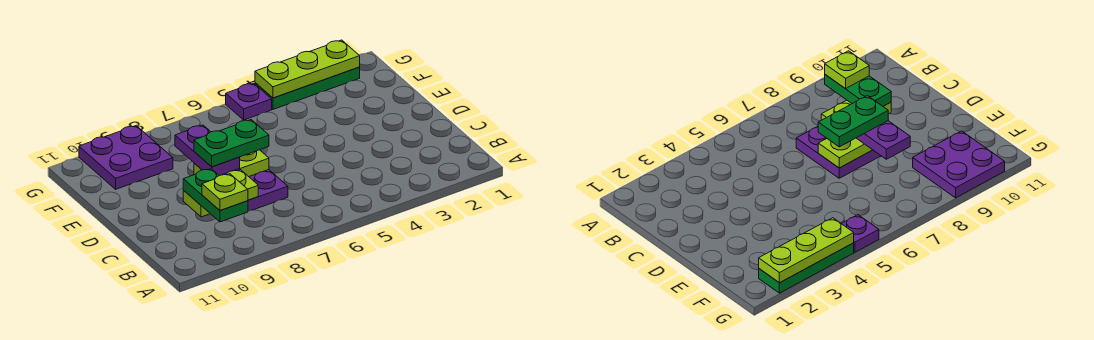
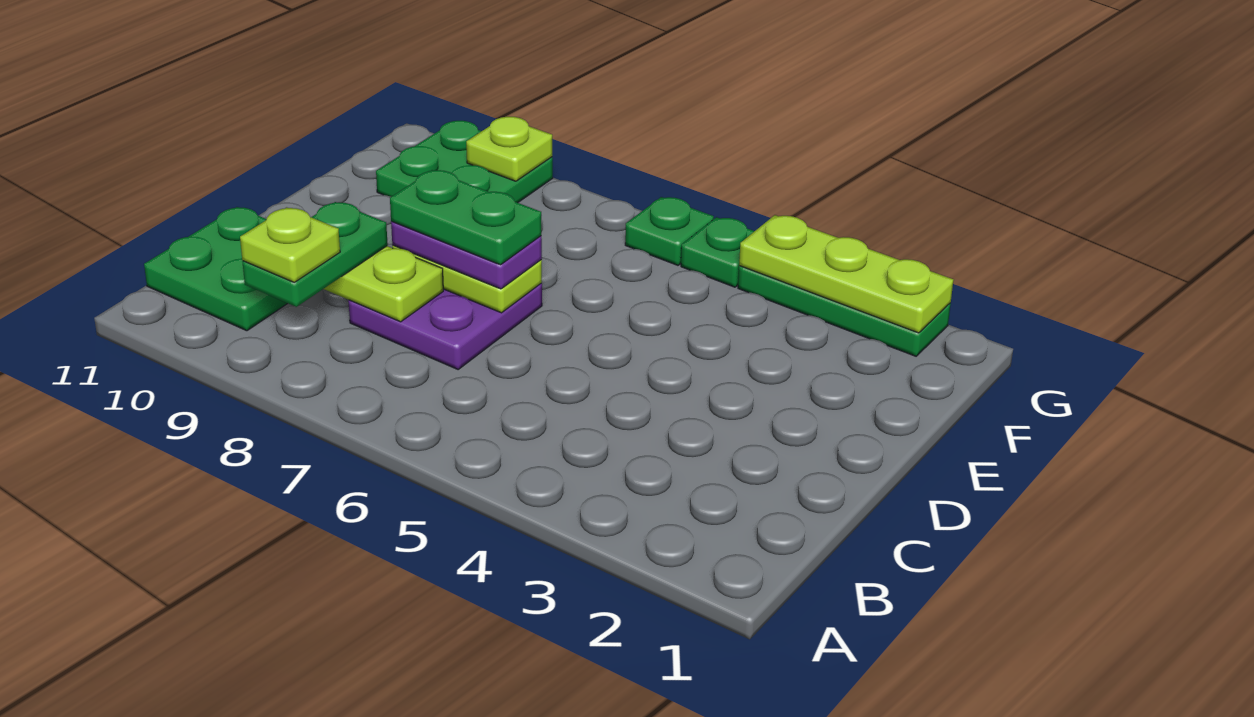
none -> green 2x2 plate [144,207,288,331]
purple 1x2 plate [175,125,240,175] -> purple 1x2 plate turned to [391,222,542,289]
purple 2x2 plate [79,126,173,189] -> green 2x2 plate [376,121,553,203]
purple 1x1 plate [226,83,272,120] -> green 1x1 plate [681,217,754,287]
none -> green 1x1 plate [625,197,714,265]
none -> lime 1x1 plate [466,117,552,181]

